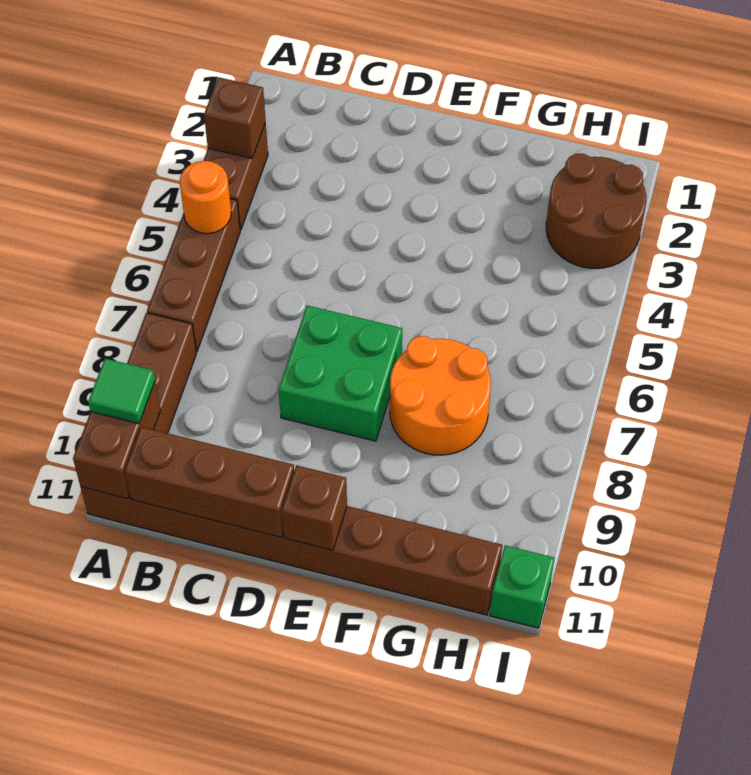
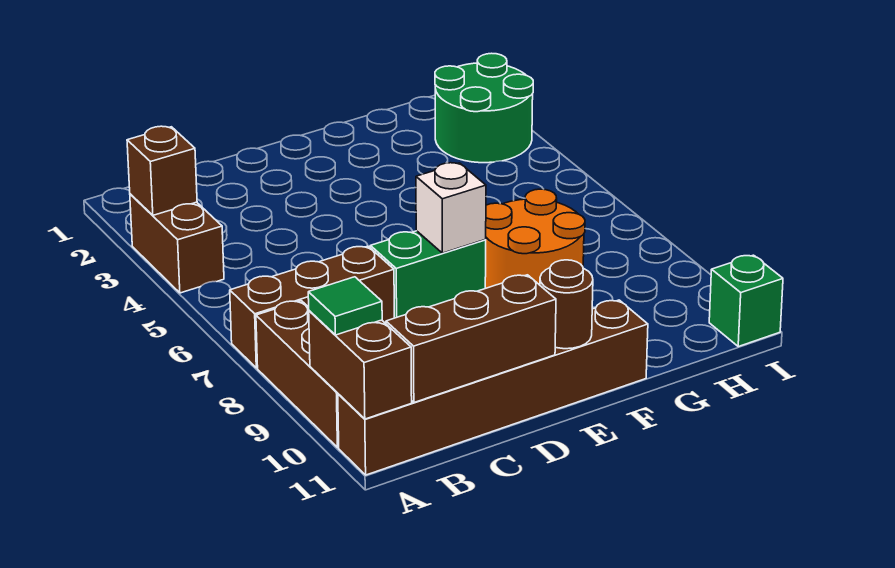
brown 1x3 brick [147,199,240,351] -> brown 1x3 brick turned to [230,246,394,368]
orange 1x1 round brick [180,161,231,234] -> none
brown 1x8 brick [81,487,502,615] -> brown 1x6 brick [338,300,648,475]
green 2x2 brick [279,306,402,441] -> green 1x2 brick [370,231,486,318]
none -> white 1x1 brick [416,163,486,253]
brown 1x1 brick [282,466,347,550] -> brown 1x1 round brick [540,260,593,349]
brown 2x2 round brick [546,154,646,269] -> green 2x2 round brick [435,53,533,163]

